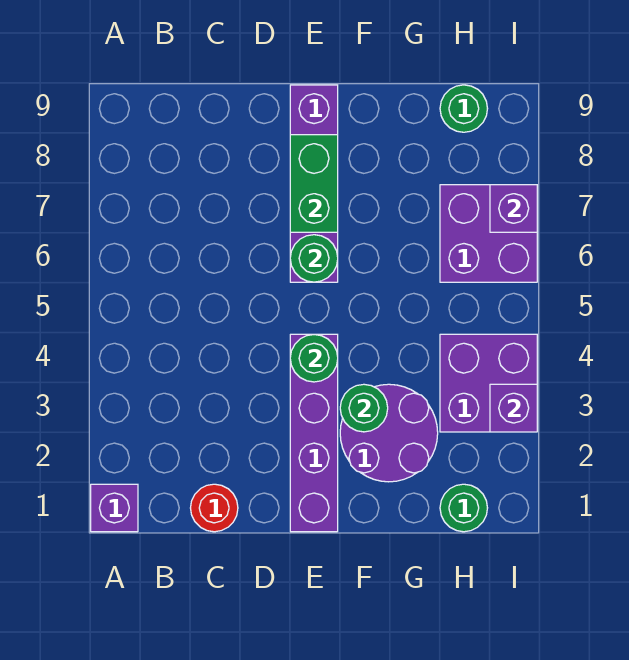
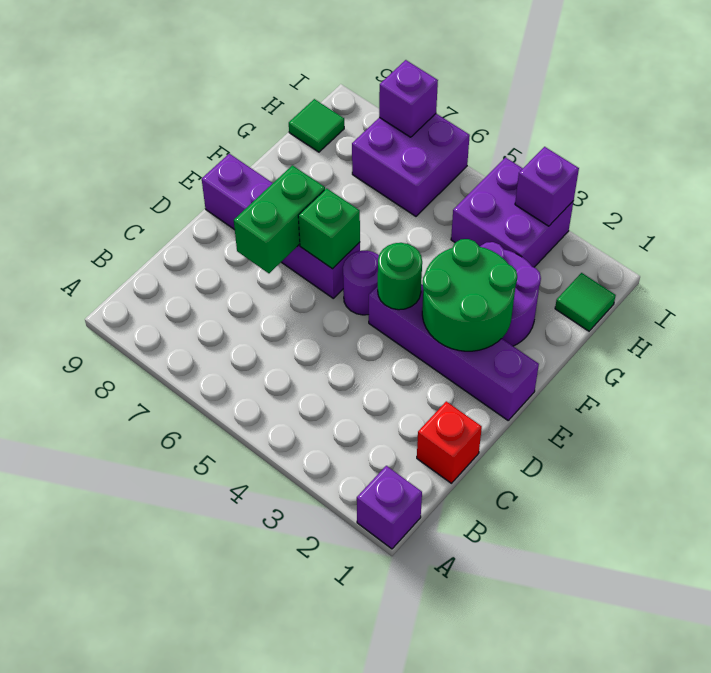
red 1x1 round brick [191,484,238,532] -> red 1x1 brick [417,401,482,483]
none -> purple 1x1 round brick [343,251,379,315]
green 1x1 round brick [290,235,338,282] -> green 1x1 brick [298,188,360,269]
green 1x2 brick [290,135,338,232] -> green 1x2 brick turned to [234,165,325,273]
green 1x1 round brick [340,384,388,432] -> green 2x2 round brick [422,239,517,351]
green 1x1 round brick [440,484,487,532] -> green 1x1 tile [555,273,616,331]
green 1x1 round brick [440,85,488,132] -> green 1x1 tile [289,99,344,152]

